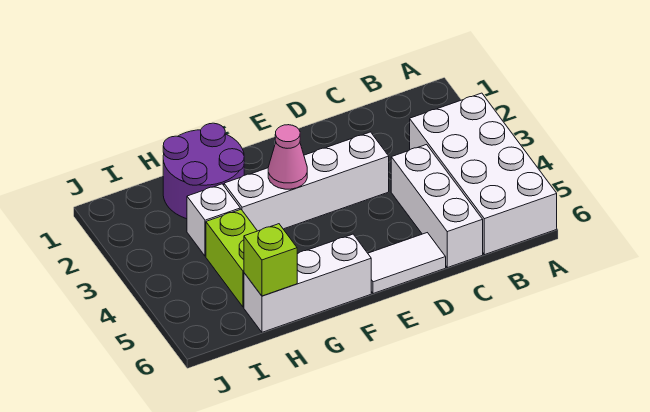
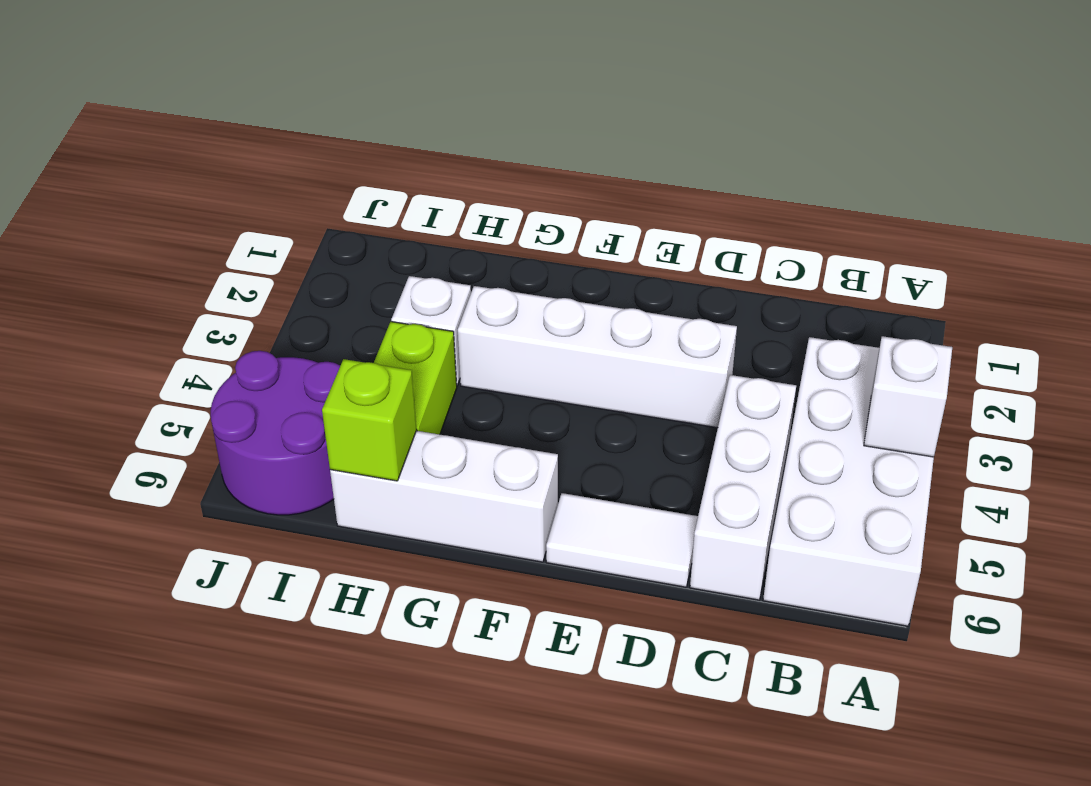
none -> white 1x1 brick [864,336,952,457]
pink 1x1 cone [268,125,307,189] -> none
purple 2x2 round brick [163,123,244,219] -> purple 2x2 round brick moved to [211,351,340,515]

